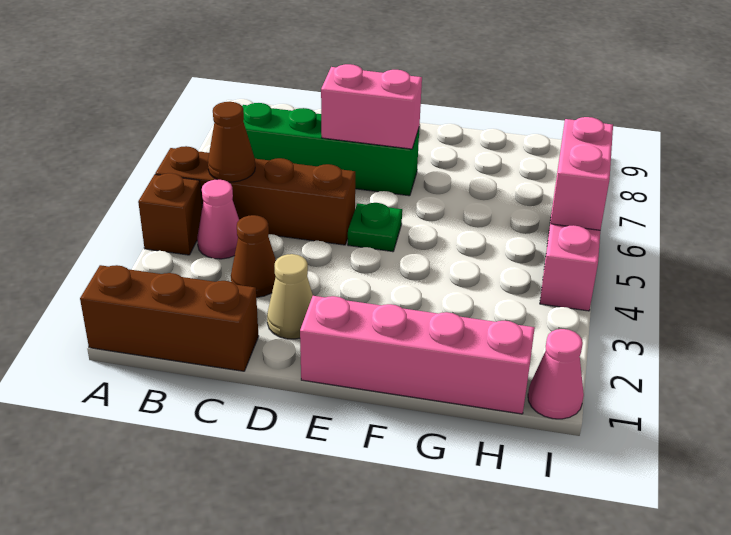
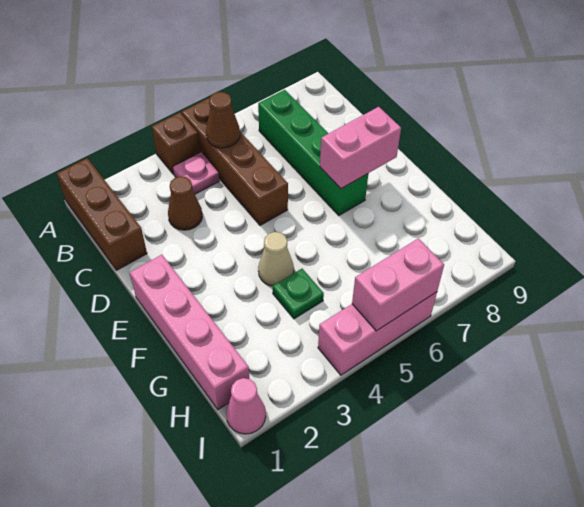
pink 1x1 cone [197,180,239,259] -> pink 1x1 plate [173,152,219,194]
tan 1x1 cone [267,254,313,339] -> tan 1x1 cone moved to [258,232,294,286]
pink 1x2 brick [321,64,422,149] -> pink 1x2 brick turned to [320,107,401,189]
green 1x1 plate [348,203,402,252] -> green 1x1 plate moved to [273,269,324,319]

